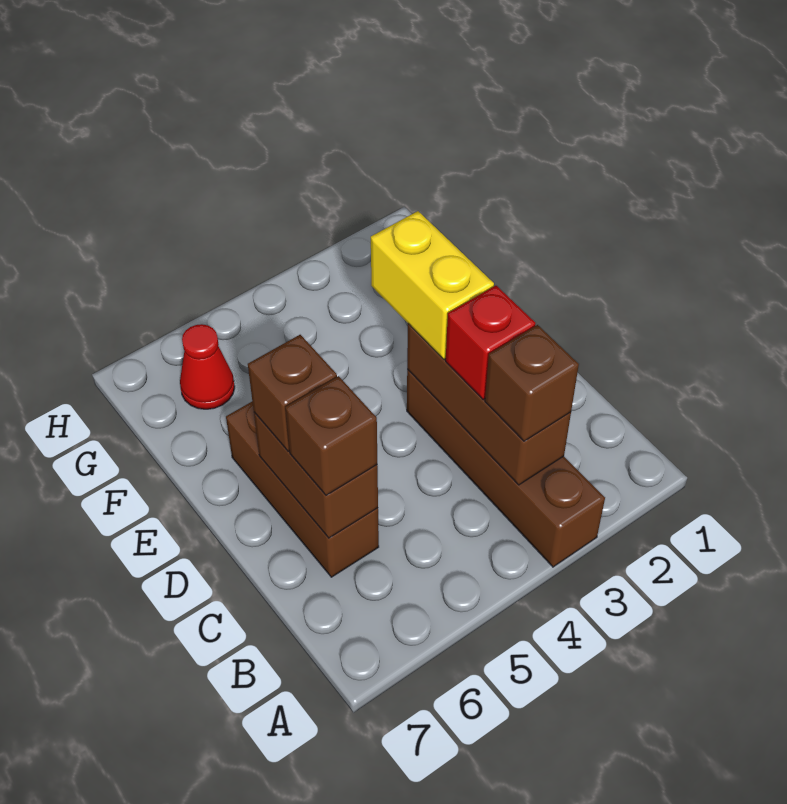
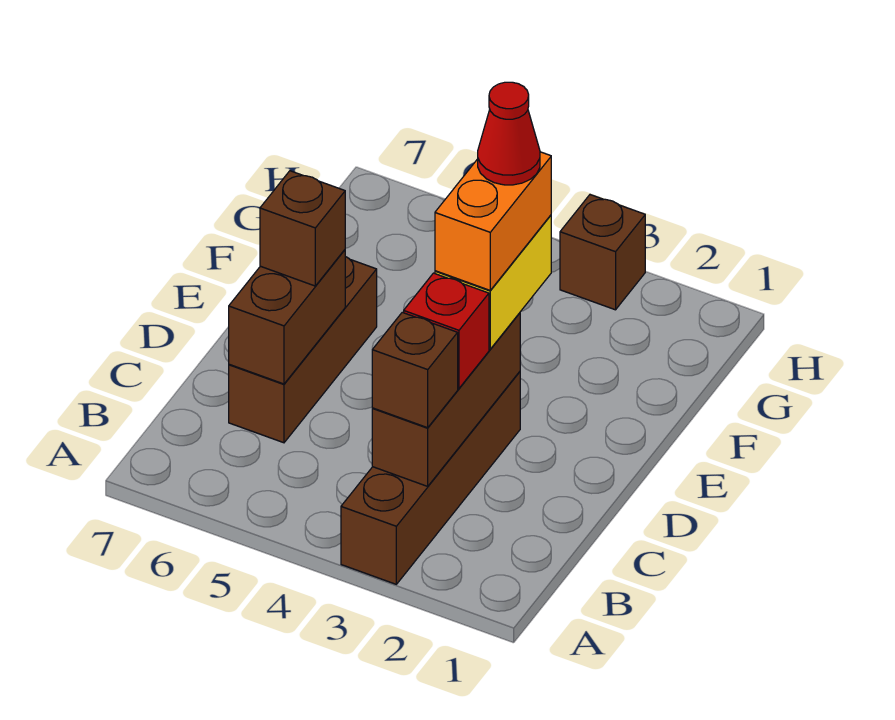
brown 1x1 brick [285,376,377,495] -> brown 1x1 brick moved to [560,195,645,310]
none -> orange 1x2 brick [435,152,551,290]
red 1x1 cone [180,324,235,409] -> red 1x1 cone moved to [478,82,540,185]

